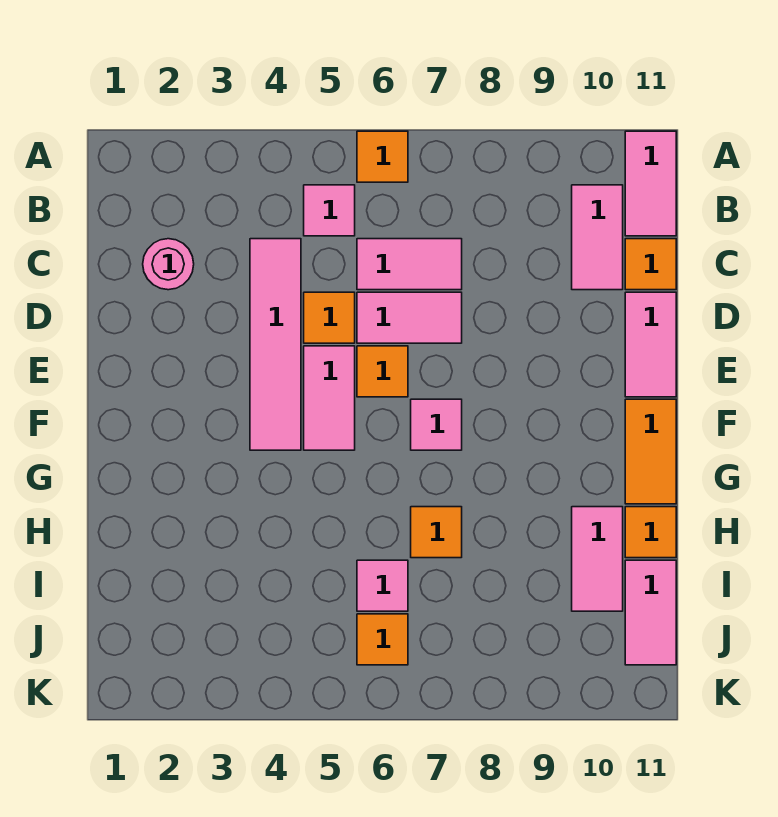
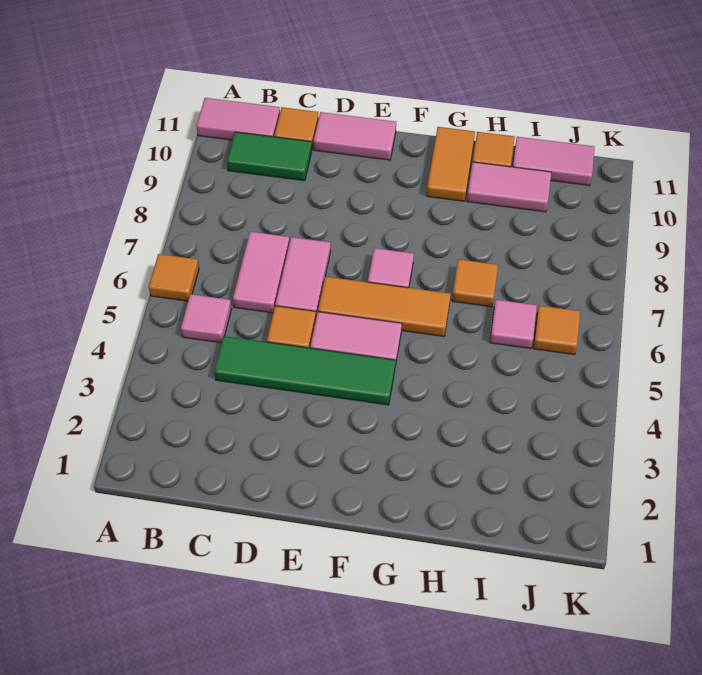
pink 1x2 tile [572,185,623,290] -> green 1x2 tile [227,132,312,181]
pink 1x1 round brick [143,239,194,290] -> none
pink 1x4 tile [250,239,301,450] -> green 1x4 tile [214,336,396,405]
orange 1x1 tile [357,346,408,397] -> orange 1x3 tile [318,277,451,337]
orange 1x2 tile [625,399,676,504] -> orange 1x2 tile turned to [427,127,475,201]

